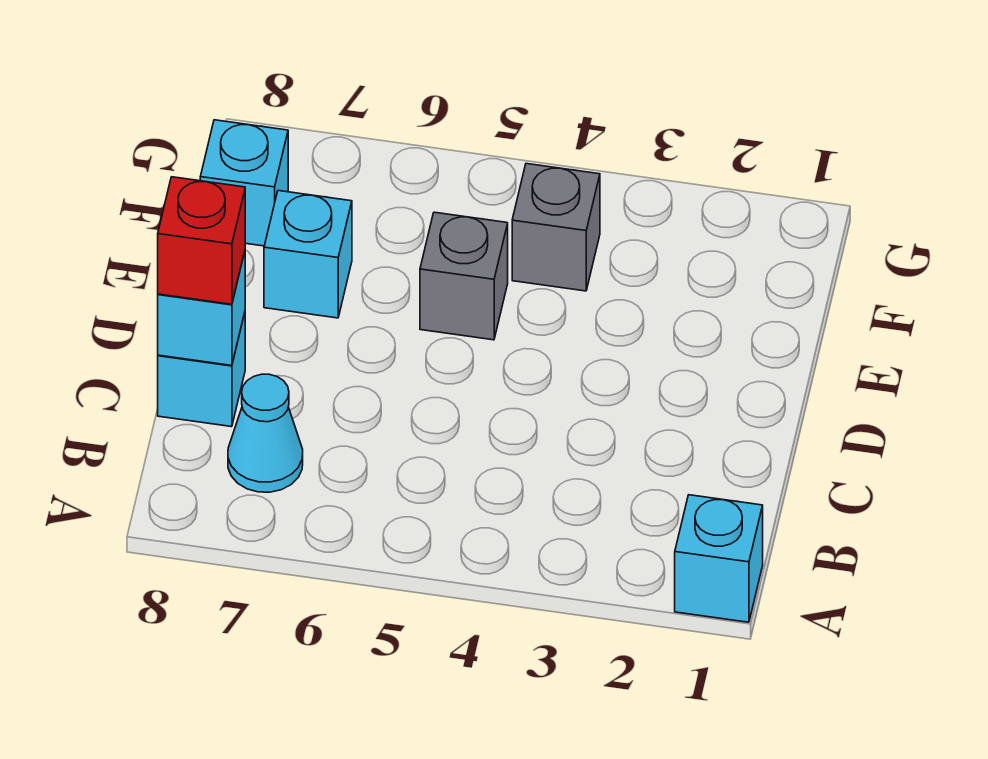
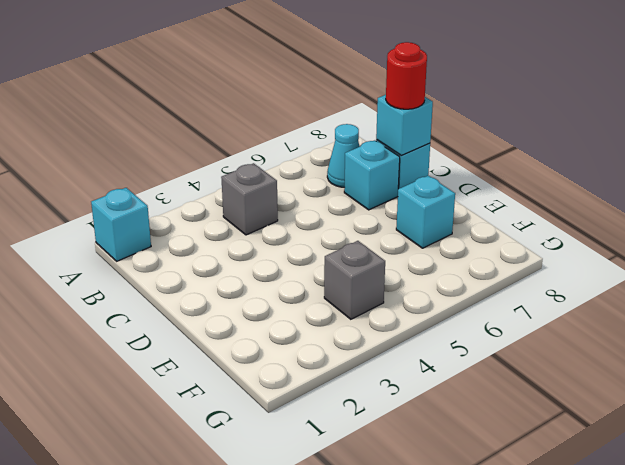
red 1x1 brick [158,177,245,304] -> red 1x1 round brick [386,42,427,109]
grey 1x1 brick [420,212,508,340] -> grey 1x1 brick moved to [221,163,278,235]
cyan 1x1 brick [200,120,288,246] -> cyan 1x1 brick moved to [344,140,400,210]

